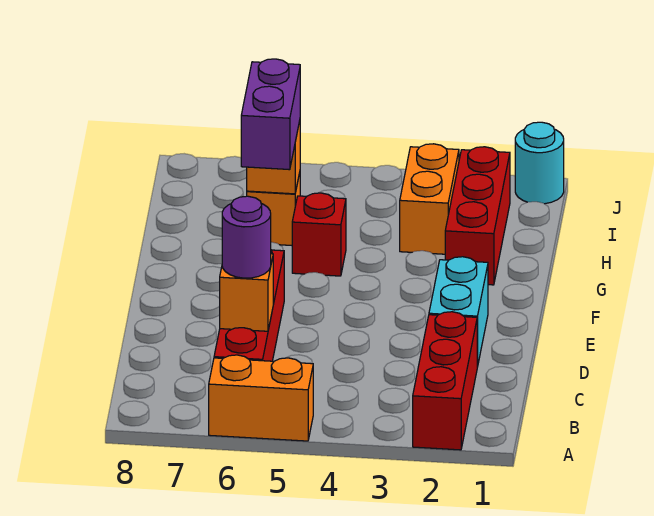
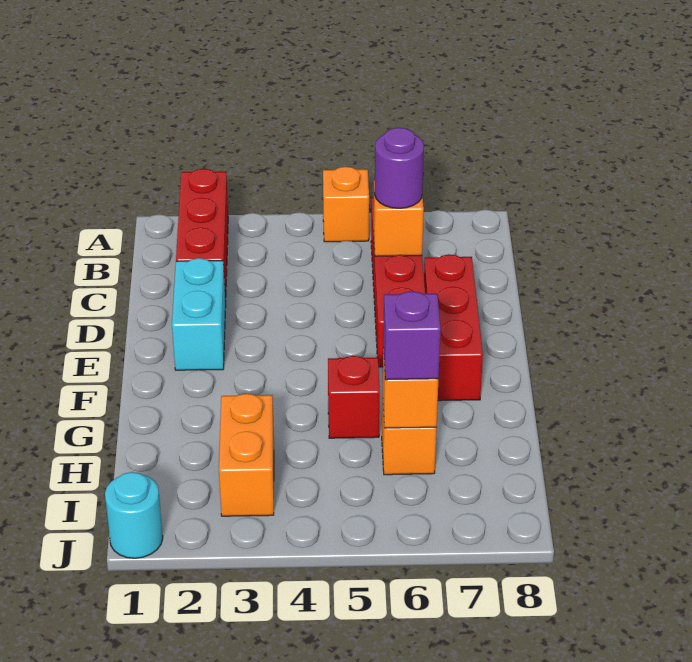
orange 1x2 brick [209,355,313,441] -> orange 1x1 brick [323,167,369,242]
red 1x3 brick [445,147,510,285] -> red 1x3 brick moved to [424,254,483,401]
purple 1x2 brick [241,59,300,170] -> purple 1x1 brick [383,291,441,380]

